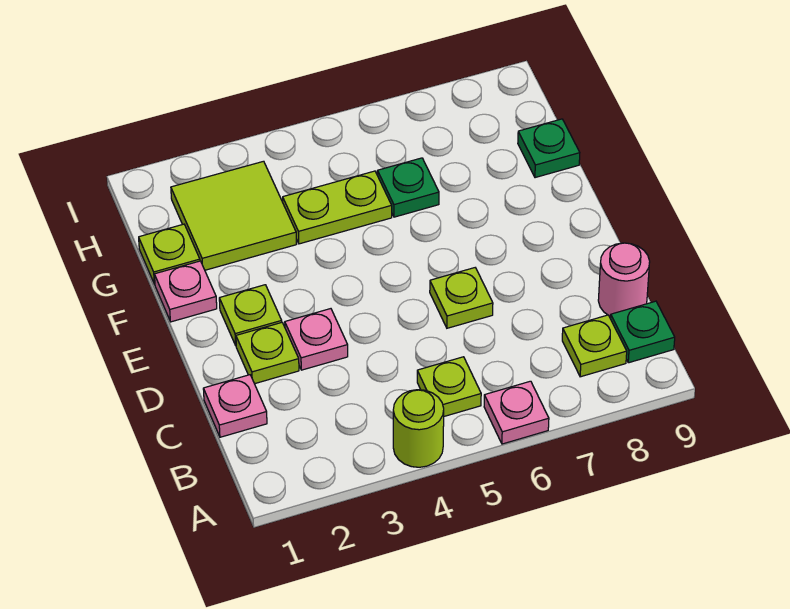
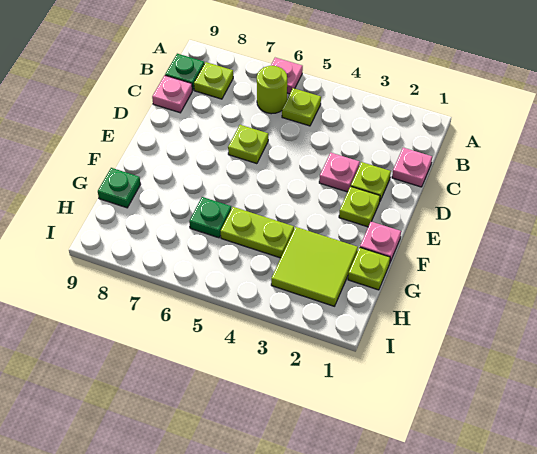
lime 1x1 round brick [393,390,444,467] -> lime 1x1 round brick moved to [257,66,287,114]
pink 1x1 round brick [598,243,650,317] -> pink 1x1 plate [152,76,192,113]

